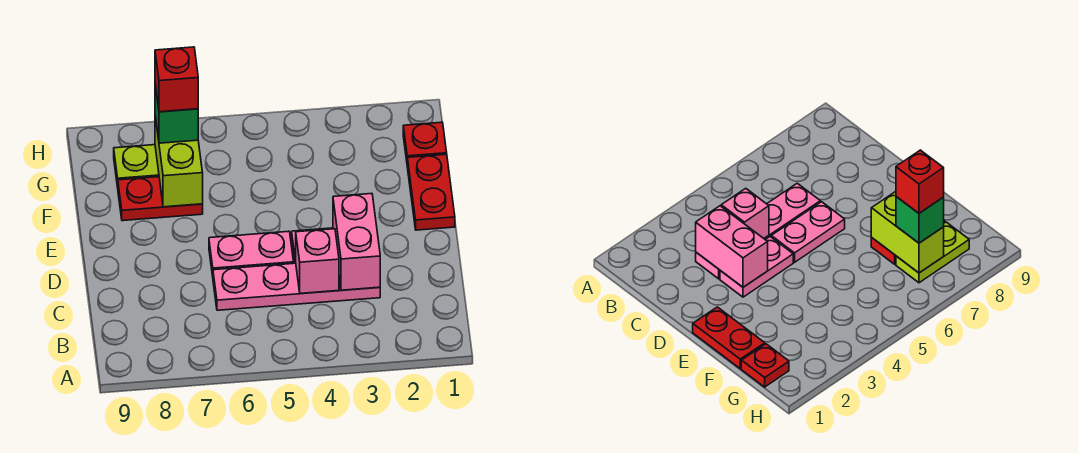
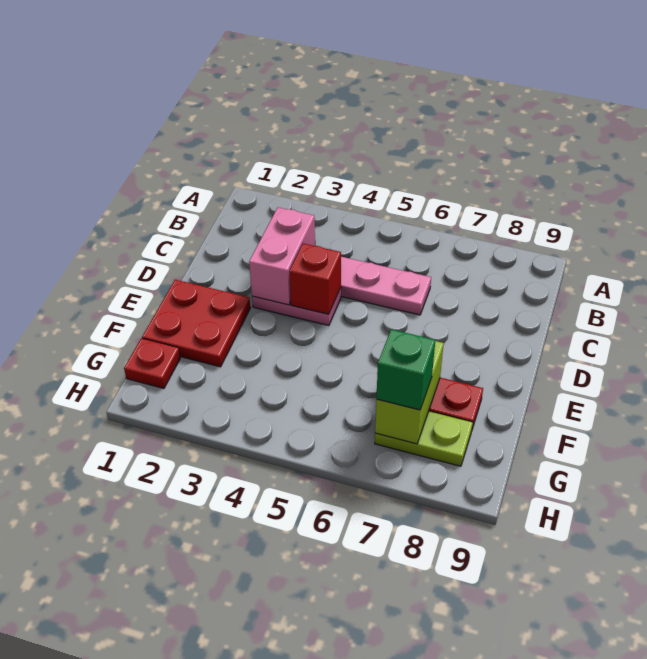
pink 1x1 brick [296,229,339,293] -> none
pink 1x2 plate [209,231,294,276] -> none
red 1x2 plate [407,154,455,230] -> red 2x2 plate [142,280,250,367]
red 1x1 brick [155,47,198,112] -> red 1x1 brick moved to [289,243,341,314]

